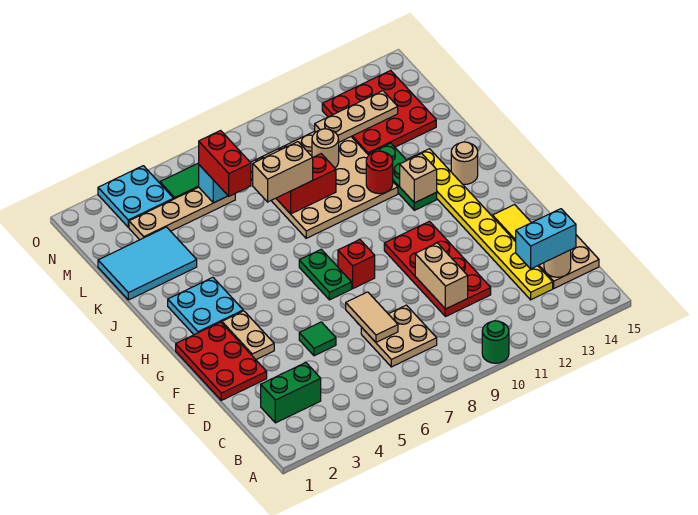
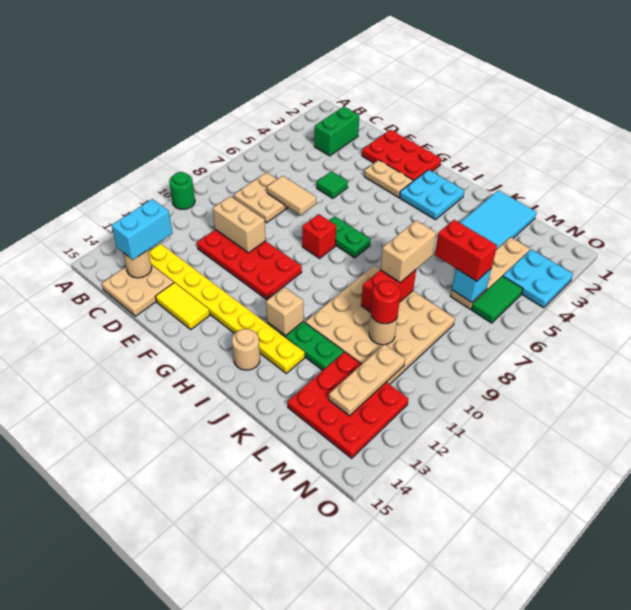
red 1x1 round brick [366,151,393,194] -> red 1x1 round brick moved to [371,281,401,324]

